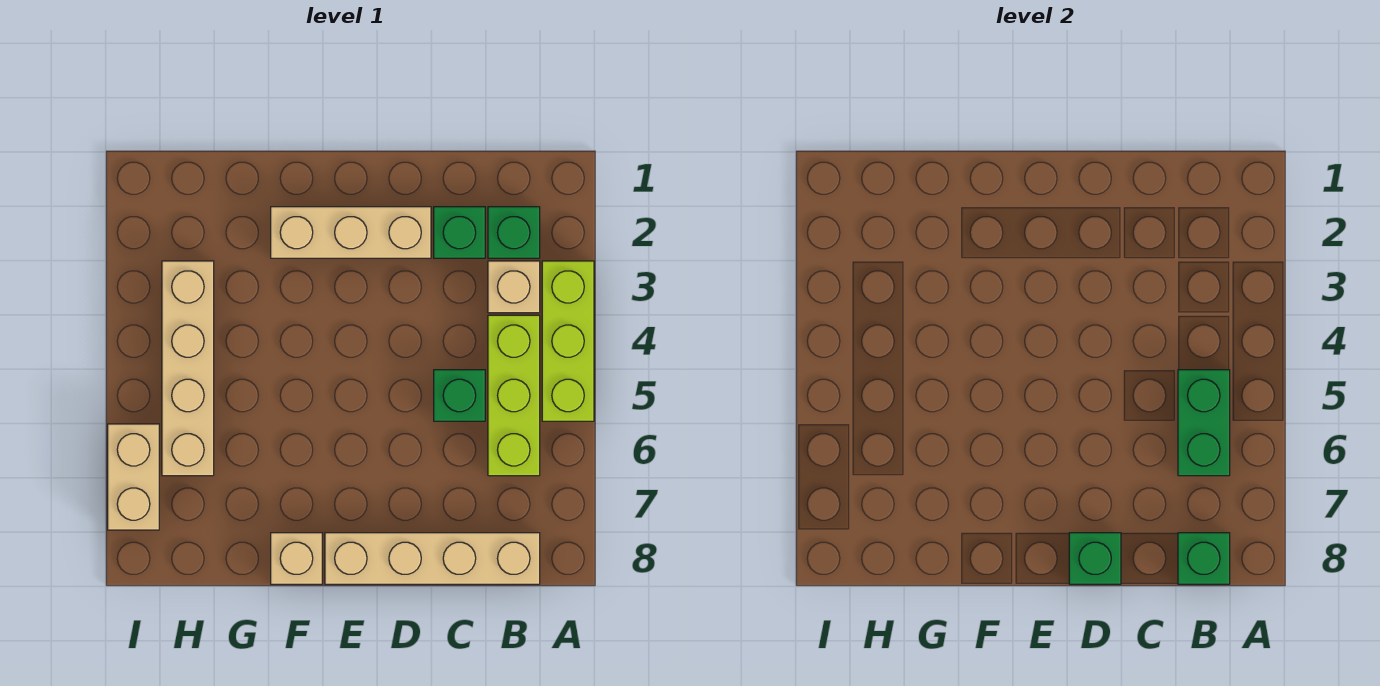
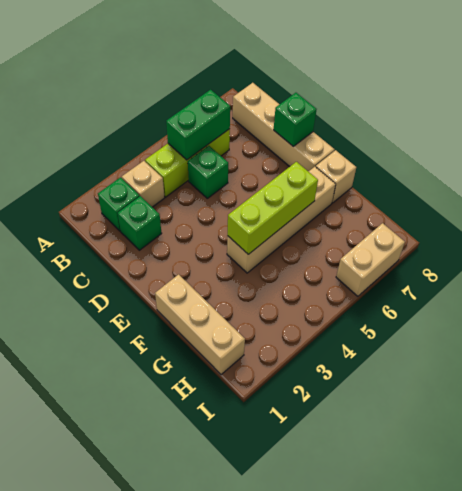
lime 1x3 brick [542,261,594,421] -> lime 1x3 brick moved to [228,162,318,254]
green 1x1 brick [1178,533,1230,584] -> none
tan 1x3 brick [271,207,431,258] -> tan 1x3 brick moved to [155,274,245,375]
tan 1x4 brick [162,261,214,476] -> tan 1x4 brick moved to [227,167,336,273]

